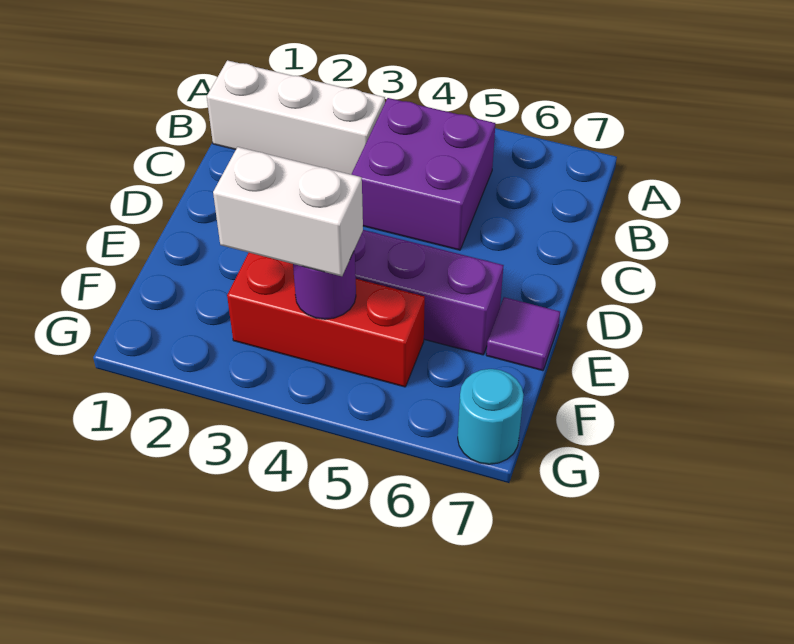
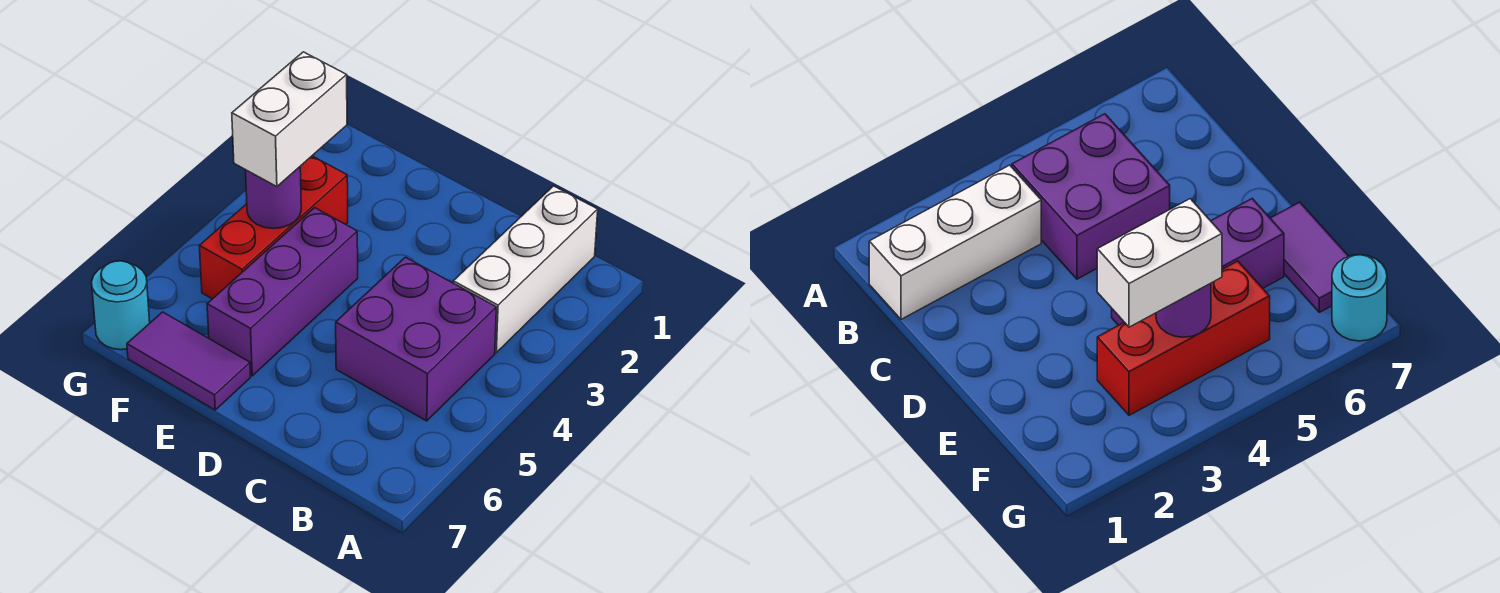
purple 1x1 tile [486,297,560,371] -> purple 1x2 tile [127,312,251,410]

